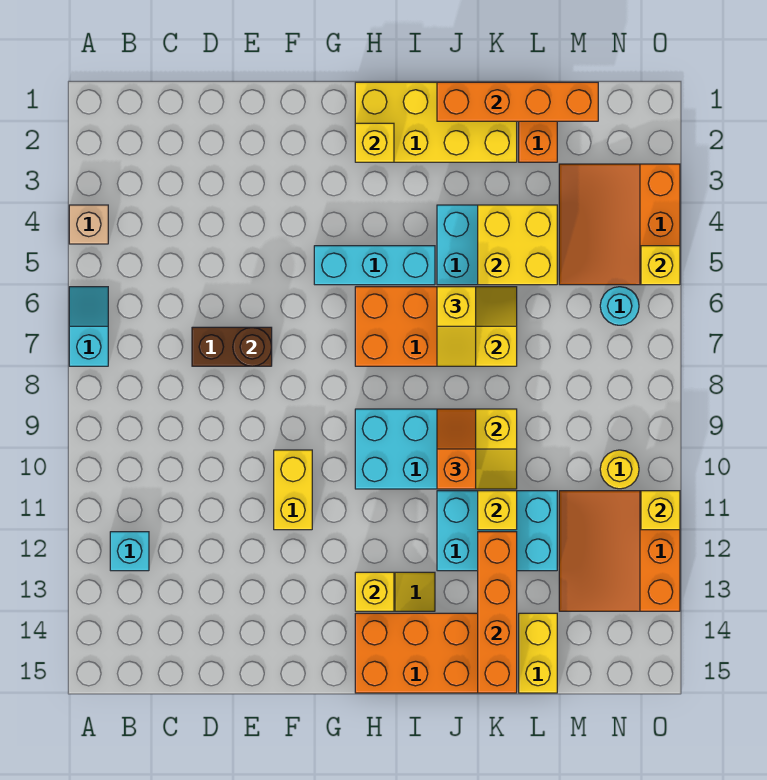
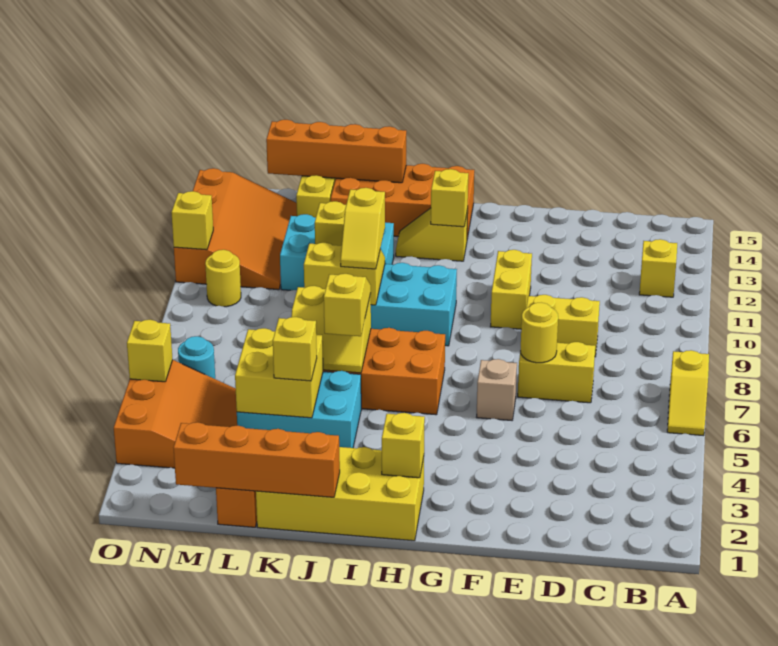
tan 1x1 brick [69,205,108,244] -> tan 1x1 brick moved to [477,359,517,420]
cyan 1x2 slope [69,287,108,366] -> yellow 1x2 slope [667,350,709,436]
cyan 1x1 brick [110,532,149,571] -> yellow 1x1 brick [639,239,677,297]
brown 1x2 brick [192,327,272,366] -> yellow 1x2 brick [518,342,595,403]
none -> yellow 1x2 brick [526,295,600,357]
brown 1x1 round brick [233,327,272,366] -> yellow 1x1 round brick [520,303,558,363]
cyan 1x3 brick [314,246,435,285] -> none
orange 1x2 slope [437,409,476,489] -> yellow 1x2 slope [340,188,385,269]
none -> yellow 1x1 brick [273,317,317,381]
orange 1x4 brick [478,532,517,693] -> orange 1x4 brick turned to [266,120,406,183]
orange 3x3 slope [559,491,680,611] -> orange 3x4 slope [174,168,297,290]

